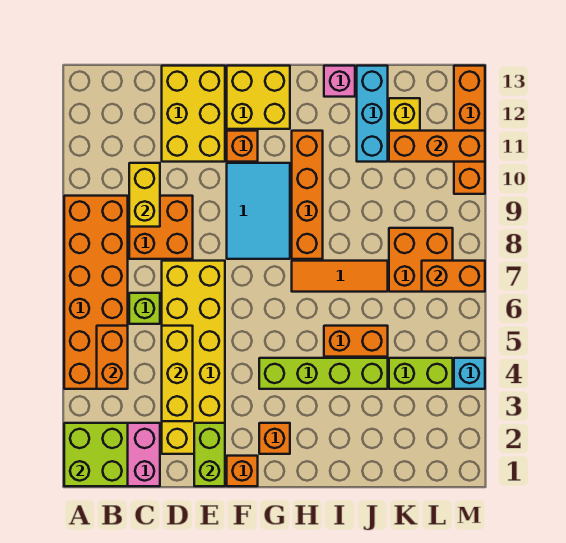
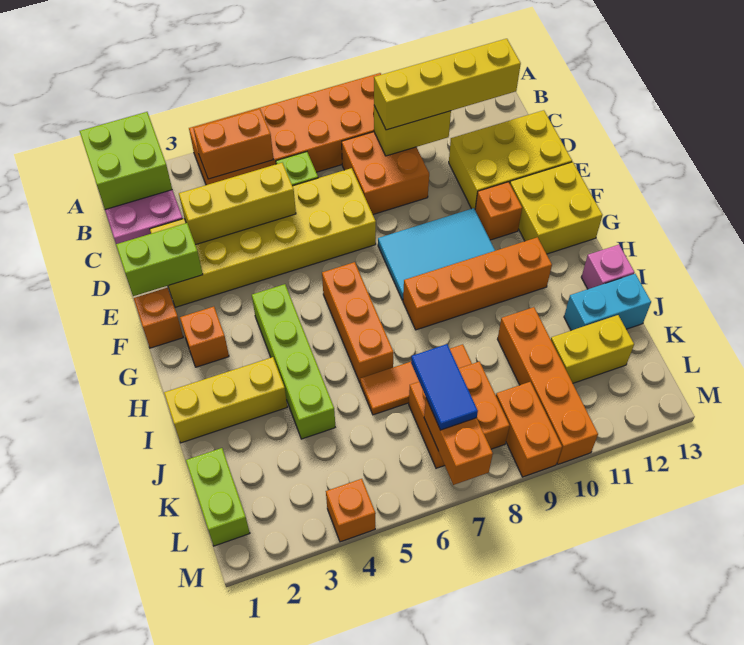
none -> yellow 1x4 brick [374,39,521,130]
orange 1x3 tile [292,261,388,292] -> orange 1x3 tile turned to [360,344,472,415]
none -> yellow 1x3 brick [164,357,287,443]
orange 1x2 brick [324,326,388,357] -> orange 1x2 brick moved to [496,382,562,477]
cyan 1x3 brick [357,66,388,162] -> cyan 1x2 brick [564,274,651,331]
lime 1x2 brick [389,358,453,389] -> lime 1x2 brick moved to [186,448,250,546]
none -> blue 1x2 tile [411,344,478,430]
orange 1x3 brick [389,131,485,162] -> orange 1x3 brick moved to [322,262,394,382]
cyan 1x1 brick [454,358,485,389] -> orange 1x1 brick [326,479,376,542]
orange 1x4 brick [454,66,485,194] -> orange 1x4 brick turned to [498,307,598,464]

